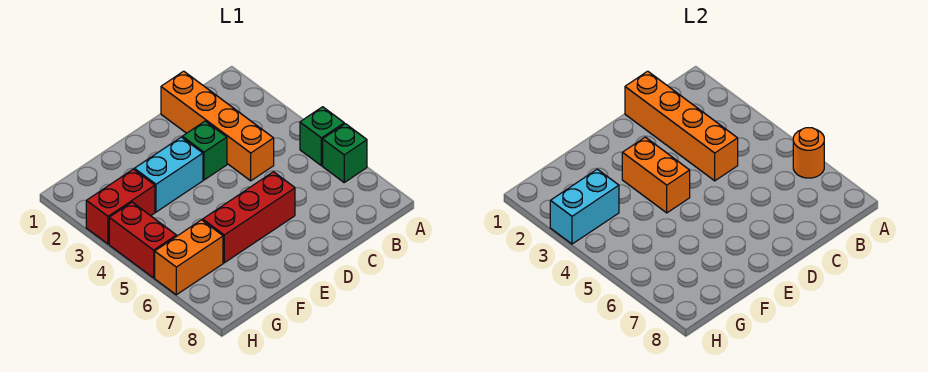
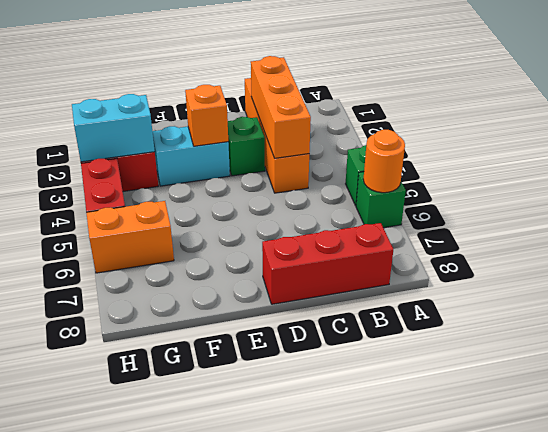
orange 1x4 brick [625,71,738,181] -> orange 1x3 brick [251,56,311,158]
red 1x3 brick [203,172,295,263] -> red 1x3 brick moved to [262,223,393,304]
orange 1x2 brick [622,137,690,213] -> orange 1x1 brick [185,85,228,146]

